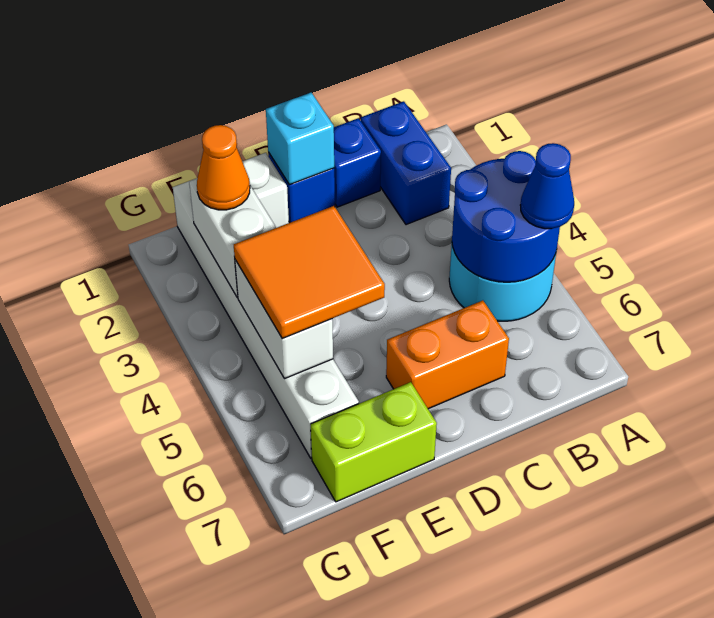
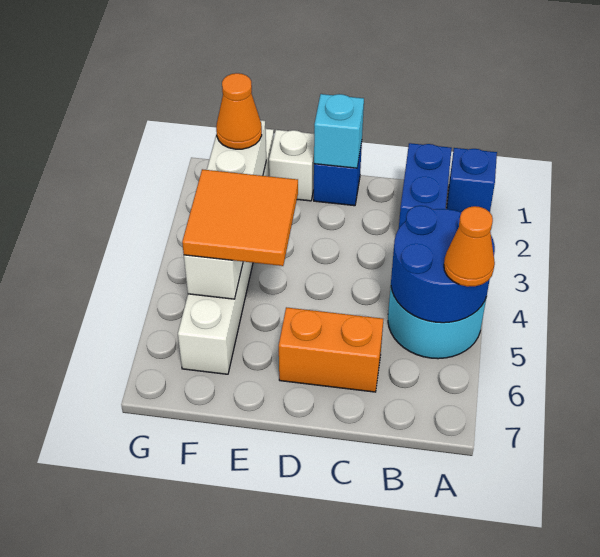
blue 1x1 cone [520,143,574,229] -> orange 1x1 cone [444,206,495,287]
blue 1x1 brick [334,118,381,207] -> blue 1x1 brick moved to [447,148,497,212]
lime 1x2 brick [311,382,437,502] -> none

